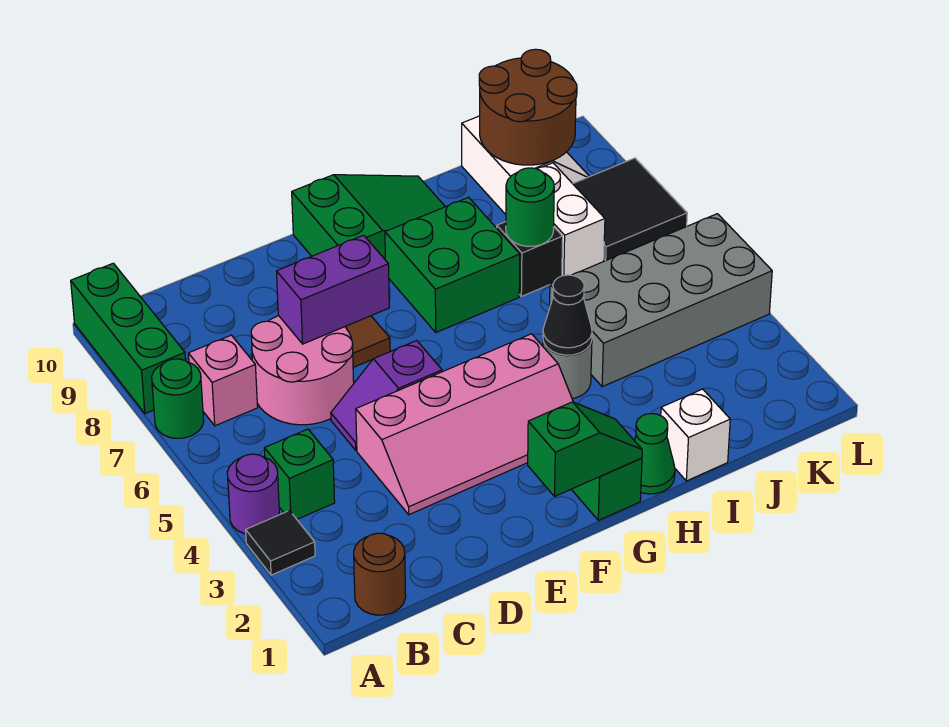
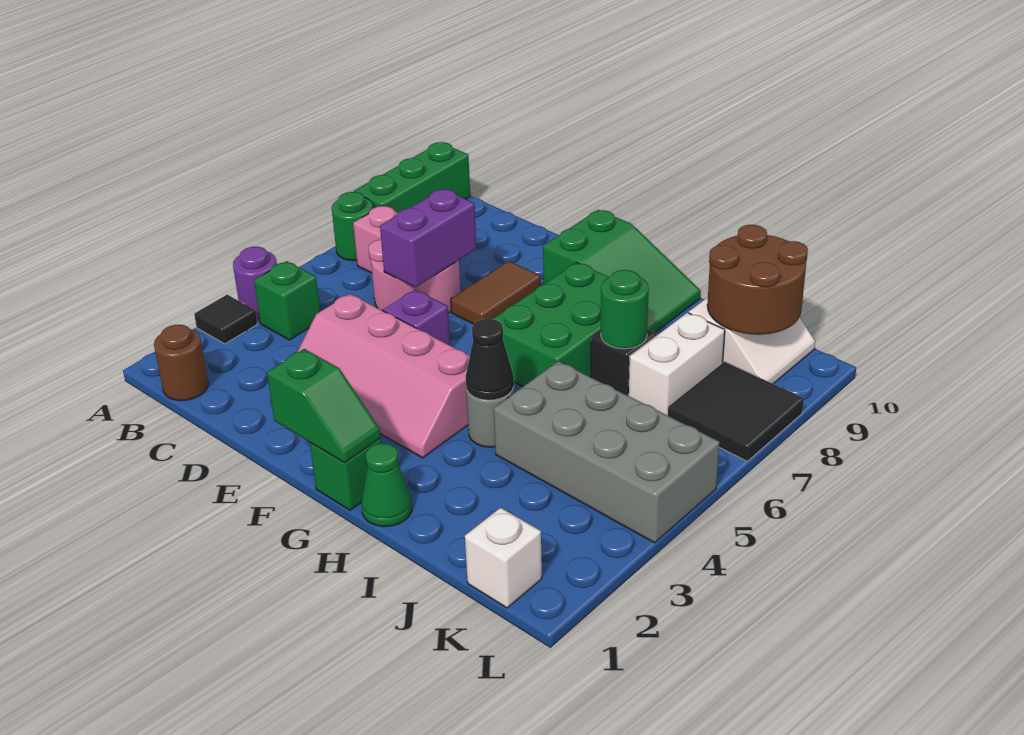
purple 1x2 brick [276,235,389,344] -> purple 1x2 brick turned to [380,189,477,287]
green 2x2 brick [385,197,520,332] -> green 2x3 brick [493,262,609,386]
white 1x1 brick [661,389,730,481] -> white 1x1 brick moved to [465,508,542,608]

